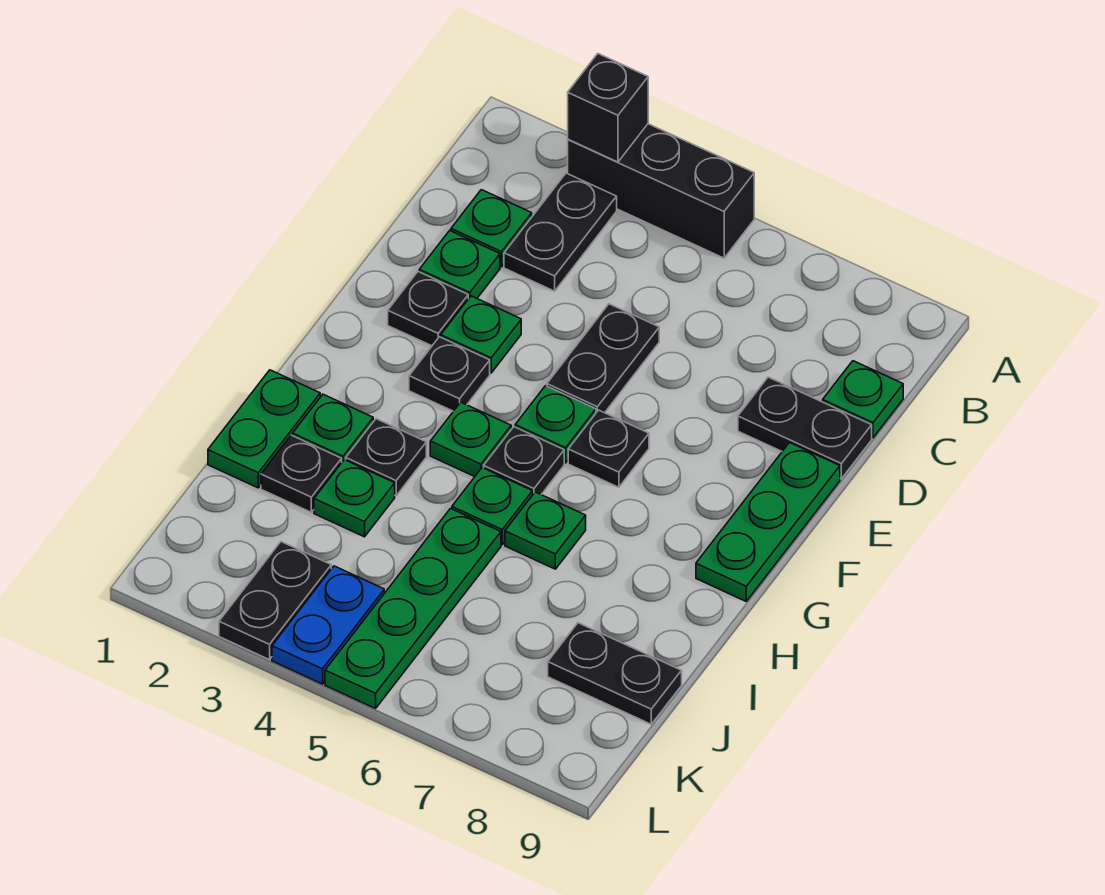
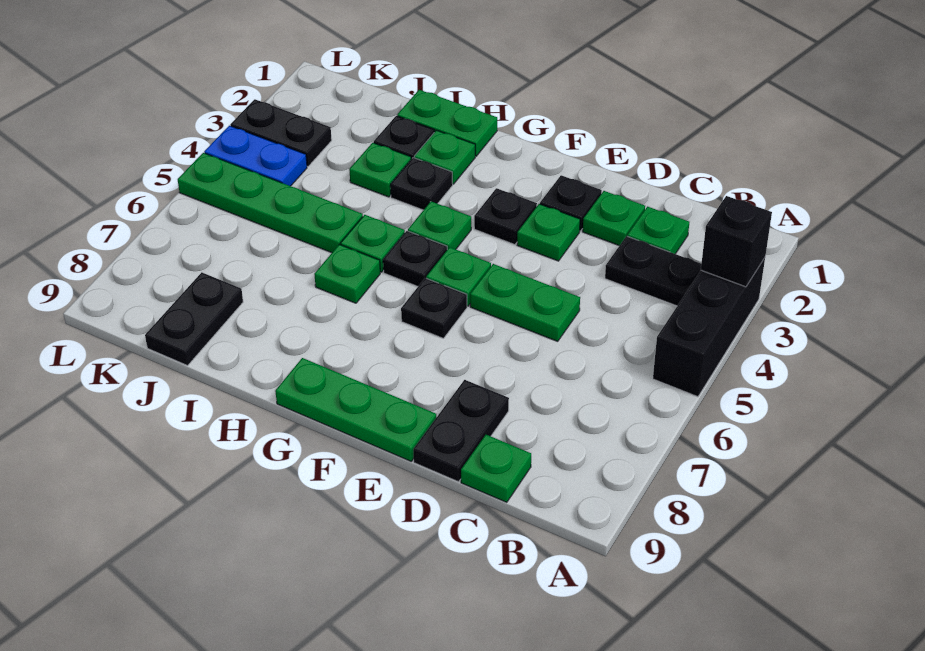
black 1x2 plate [547,304,659,413] -> green 1x2 plate [470,264,580,341]

